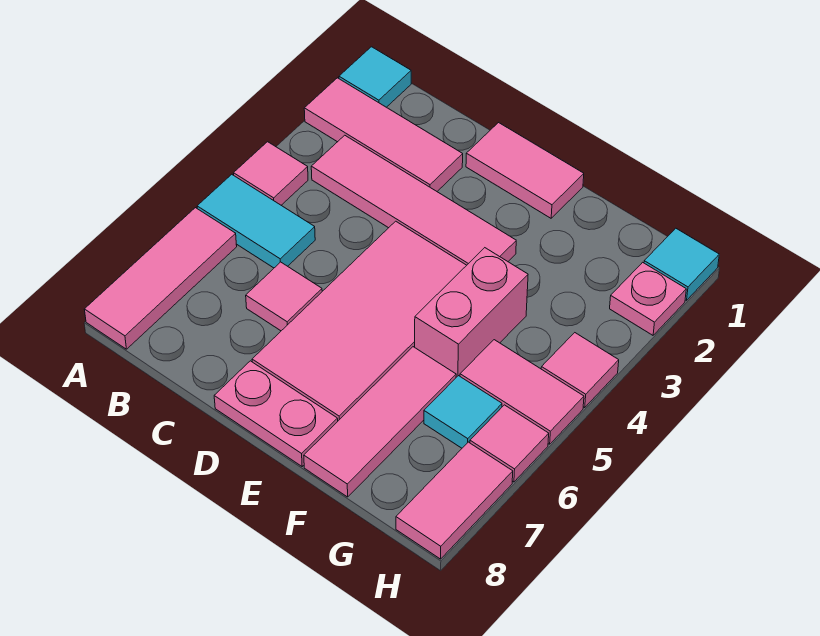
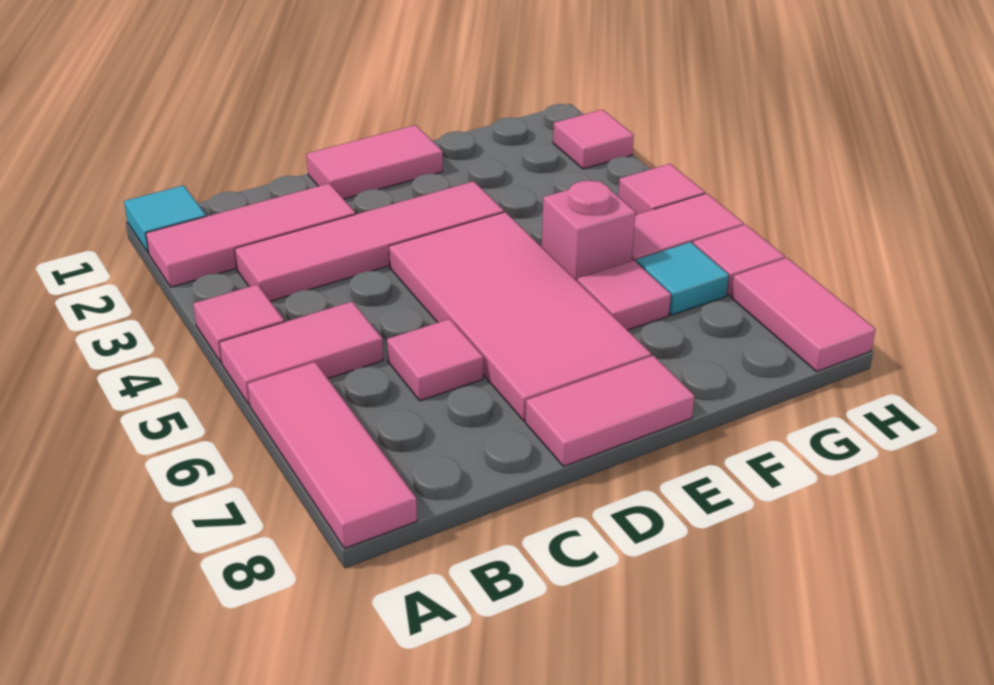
cyan 1x2 tile [197,174,315,268] -> pink 1x2 tile [219,302,383,404]
pink 1x2 plate [214,361,338,466] -> pink 1x2 tile [525,355,695,466]
pink 1x2 brick [415,248,528,377] -> pink 1x1 brick [542,181,635,281]
pink 1x3 tile [304,347,456,497] -> pink 1x1 tile [577,260,671,330]
cyan 1x1 tile [644,228,719,300] -> none
pink 1x1 plate [610,262,686,335] -> pink 1x1 tile [553,110,634,169]

